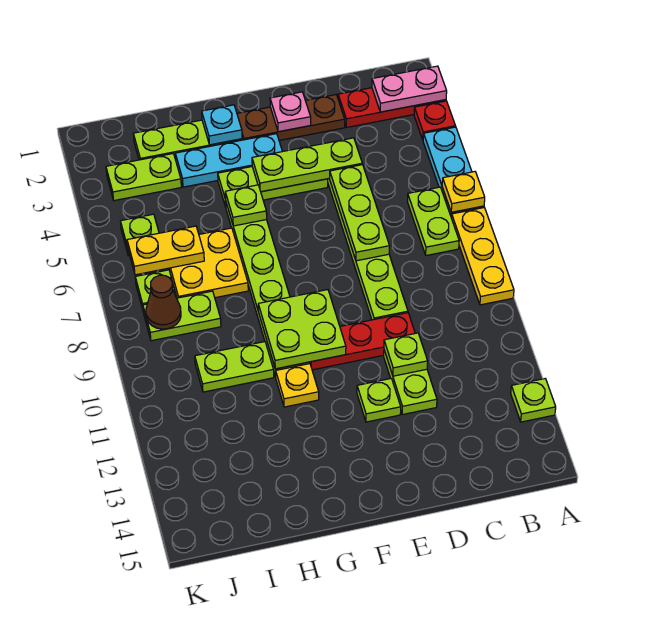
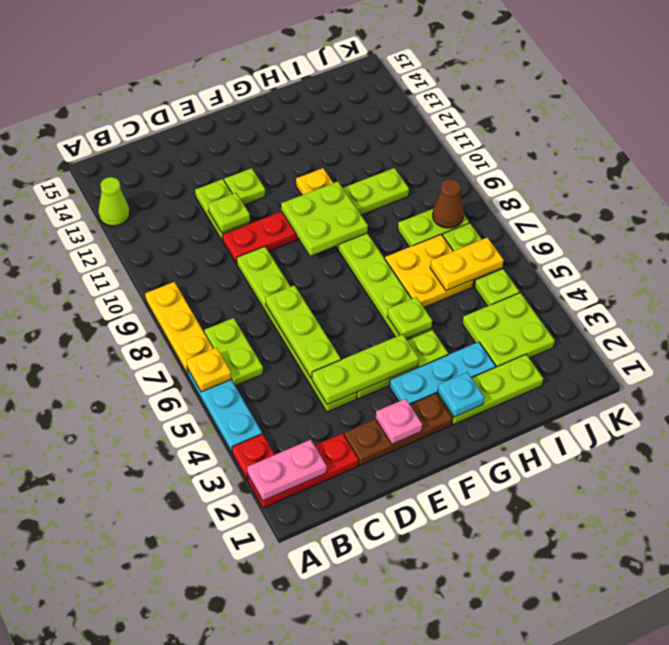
lime 1x1 plate [511,379,556,422] -> lime 1x1 cone [98,177,130,226]
lime 1x2 plate [106,154,181,201] -> lime 2x2 plate [463,293,555,367]

